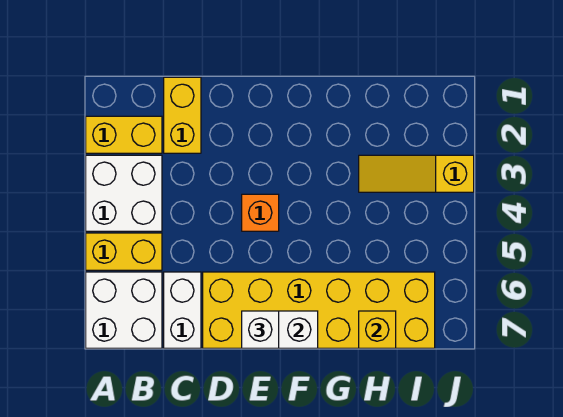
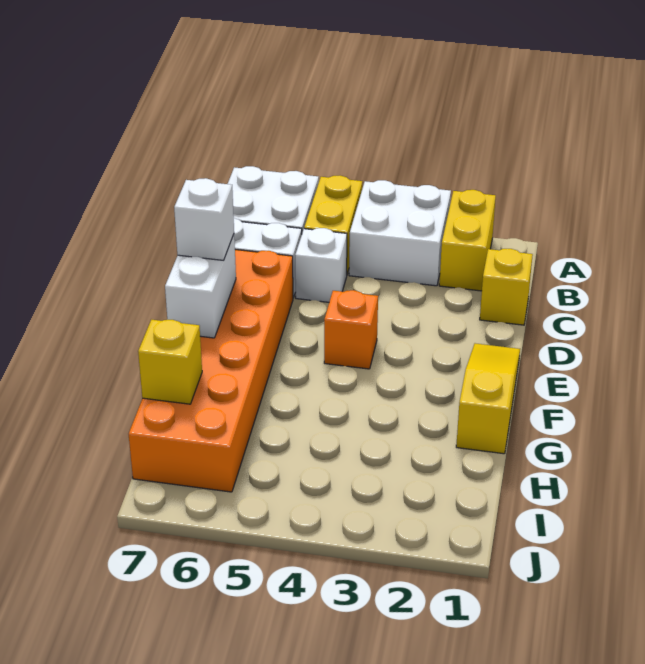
yellow 1x2 brick [164,77,201,153] -> yellow 1x1 brick [480,249,533,325]
none -> white 1x1 brick [295,228,347,302]
yellow 2x6 brick [203,272,435,348] -> orange 2x6 brick [129,250,293,492]
yellow 1x3 slope [359,155,474,192] -> yellow 1x3 slope moved to [456,343,520,454]

